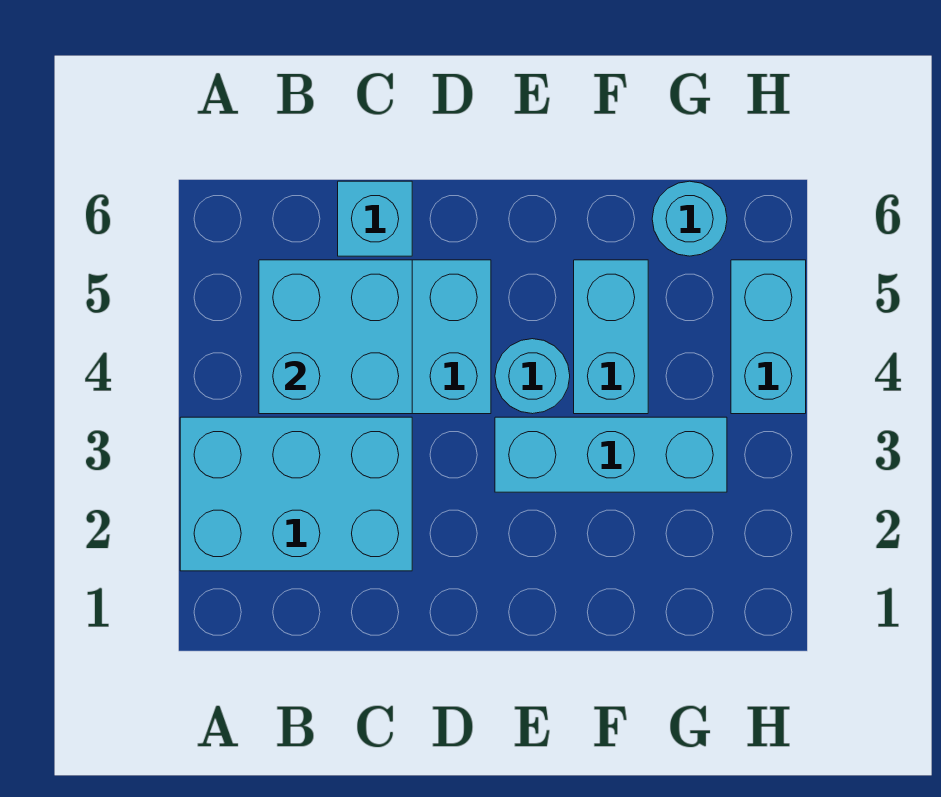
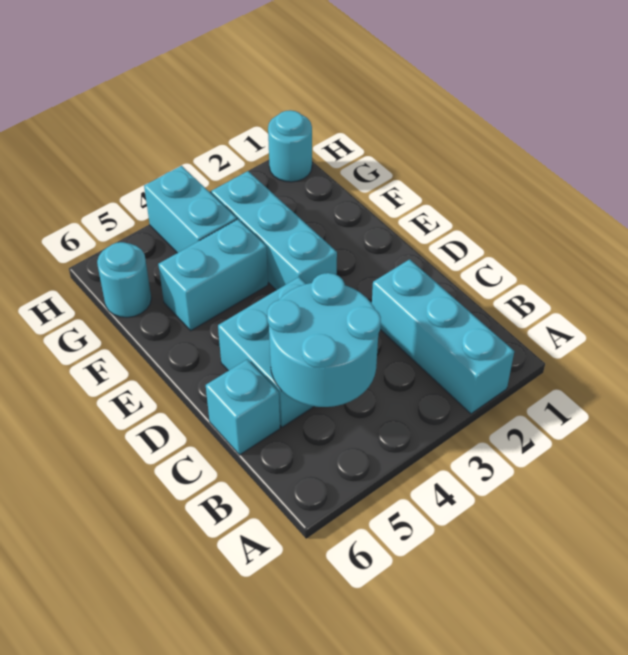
cyan 2x3 brick [180,417,412,571] -> cyan 1x3 brick [372,259,514,414]
cyan 2x2 brick [259,260,412,414] -> cyan 2x2 round brick [267,273,381,407]
cyan 1x1 round brick [495,339,570,414] -> cyan 1x1 round brick moved to [268,110,312,182]
cyan 1x2 brick [731,260,806,414] -> cyan 1x2 brick turned to [144,166,237,253]

